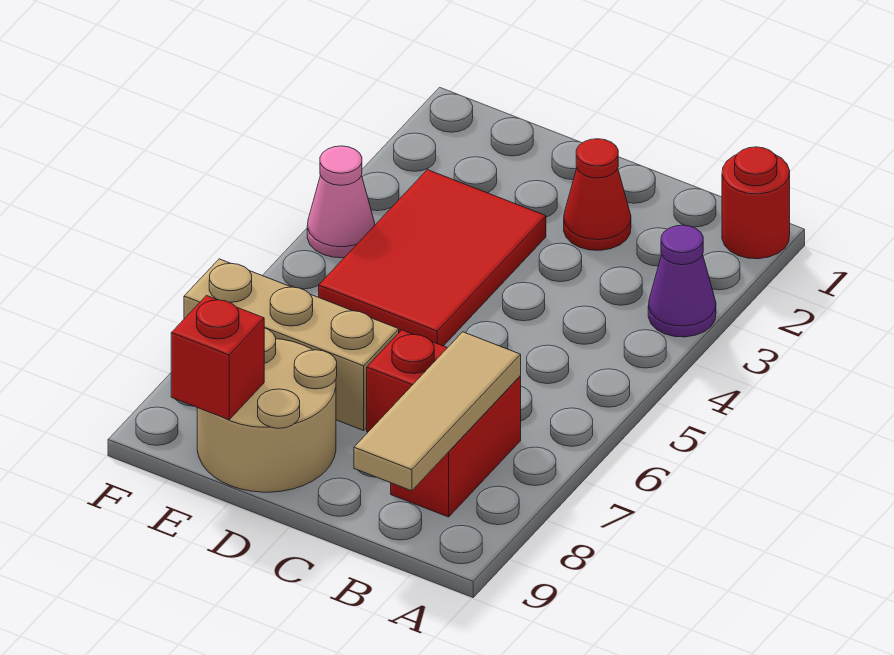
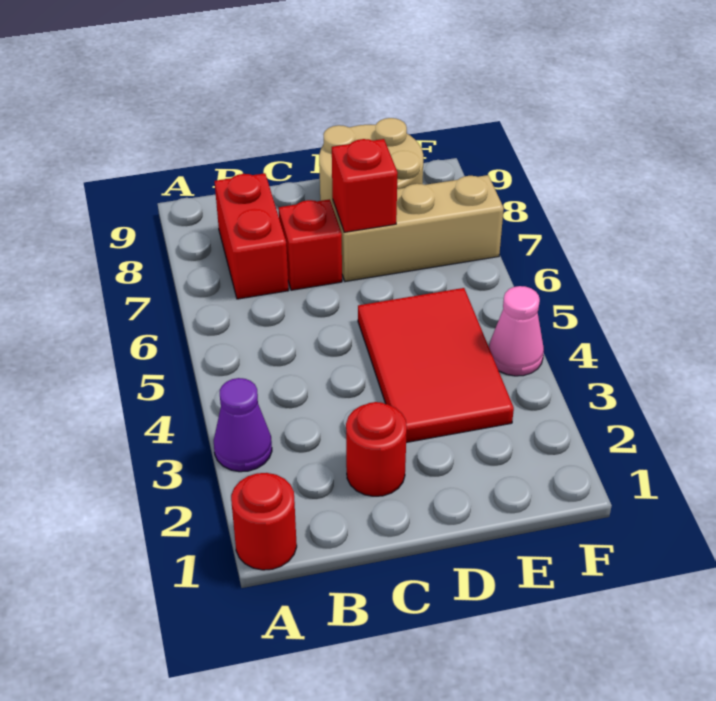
tan 1x3 tile [354,332,521,491] -> none
red 1x1 cone [564,139,631,250] -> red 1x1 round brick [346,402,407,496]
red 1x1 brick [171,296,264,420] -> red 1x1 brick moved to [332,139,398,232]

